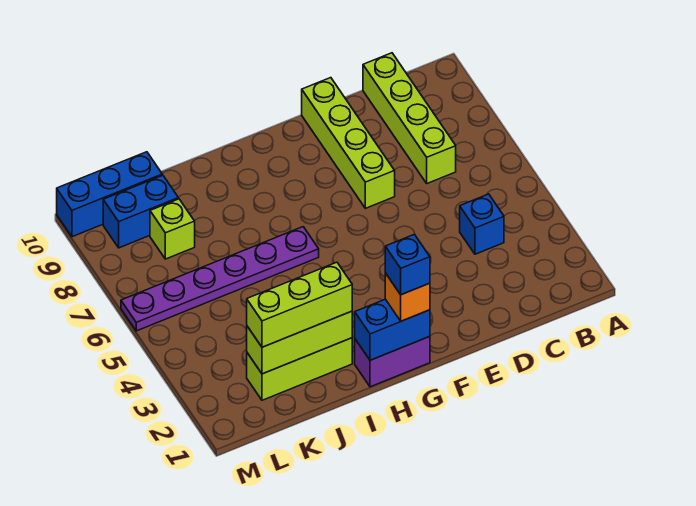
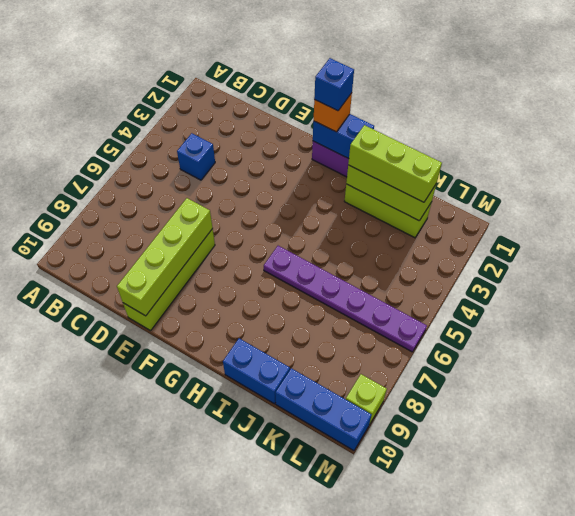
lime 1x4 brick [363,53,456,183] -> lime 1x4 brick moved to [117,198,213,316]
lime 1x1 brick [150,199,195,259] -> lime 1x1 brick moved to [346,374,387,425]
blue 1x2 brick [103,175,178,248] -> blue 1x2 brick moved to [223,338,290,404]

